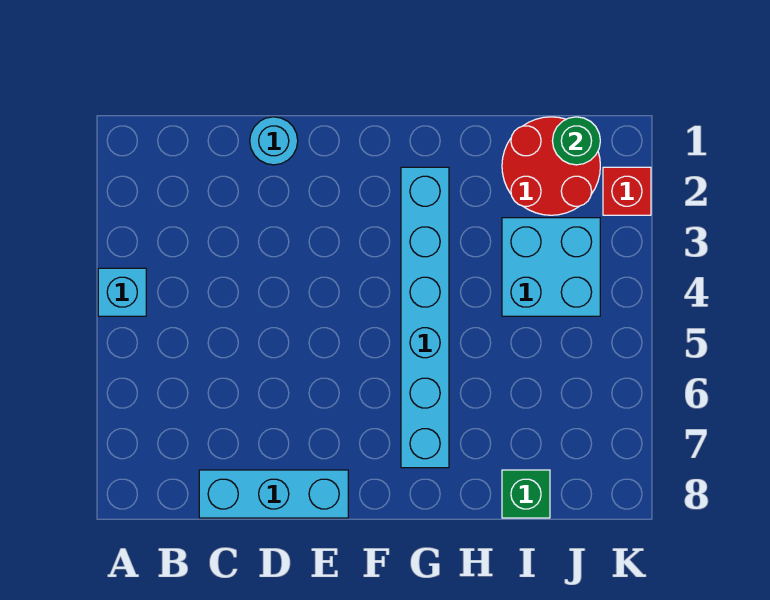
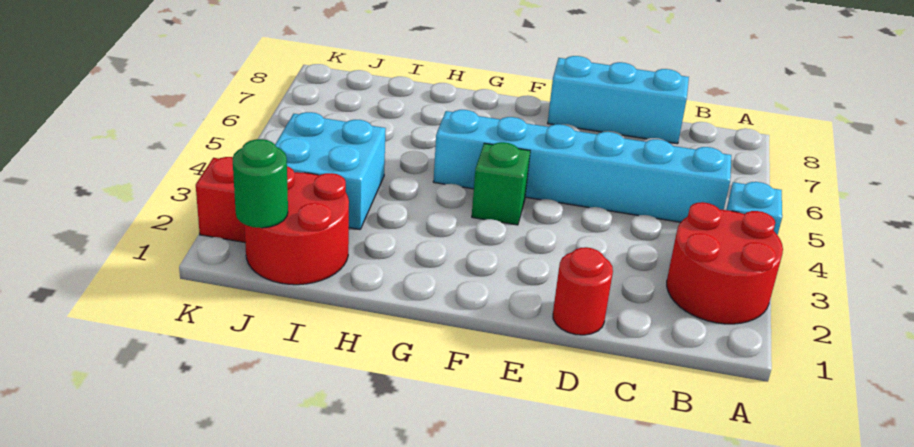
none -> red 2x2 round brick [667,202,783,324]
cyan 1x1 round brick [250,117,298,165] -> red 1x1 round brick [553,247,613,335]
cyan 1x6 brick [401,167,449,468] -> cyan 1x6 brick turned to [433,110,731,222]
green 1x1 brick [502,470,550,518] -> green 1x1 brick moved to [472,142,530,225]

